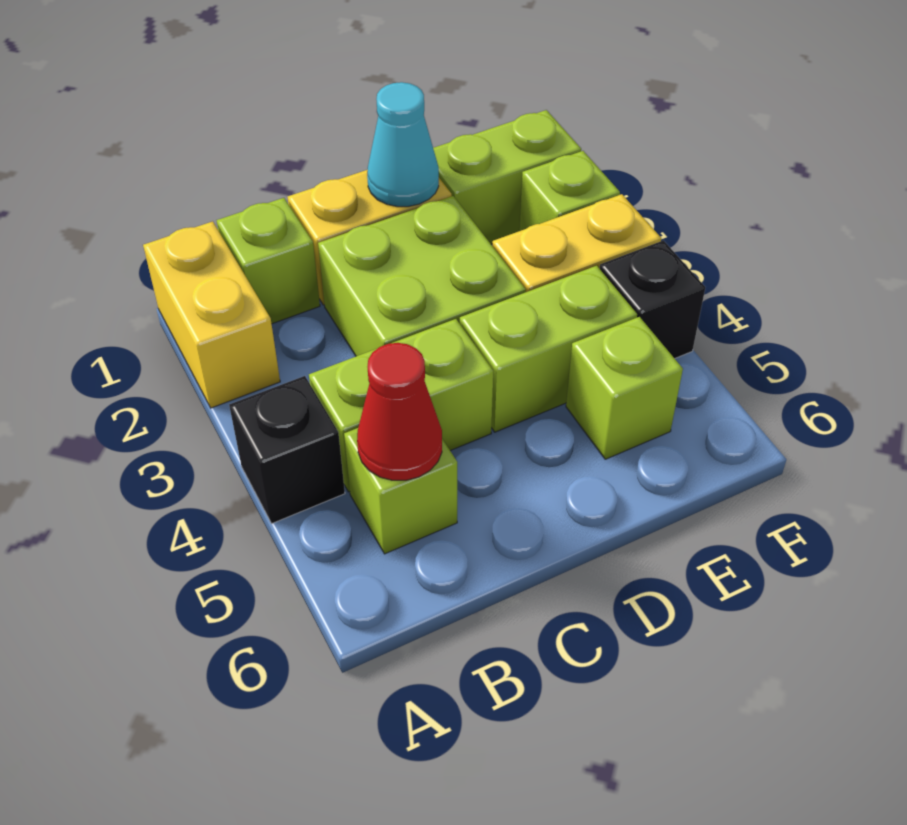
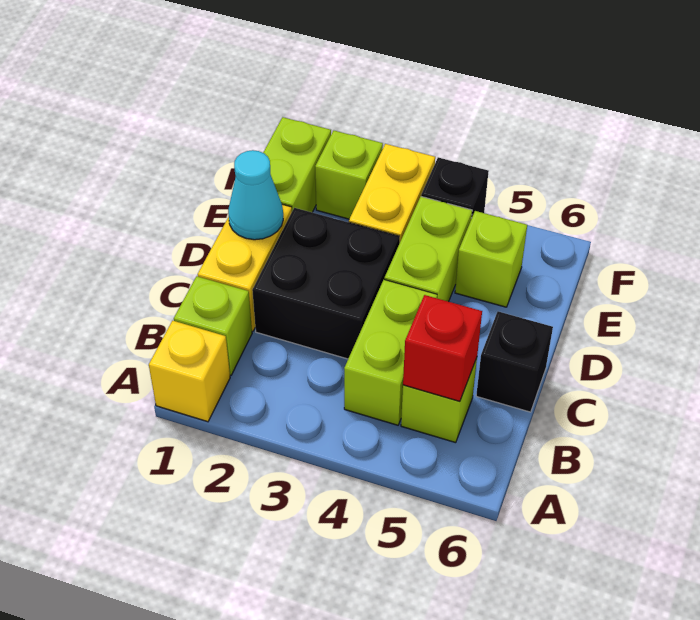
yellow 1x2 brick [143,221,280,408] -> yellow 1x1 brick [149,321,230,422]
black 1x1 brick [229,376,345,524] -> black 1x1 brick moved to [476,311,553,412]
red 1x1 cone [357,343,442,480] -> red 1x1 brick [403,295,482,401]
lime 2x2 brick [318,196,526,356] -> black 2x2 brick [252,208,400,359]

